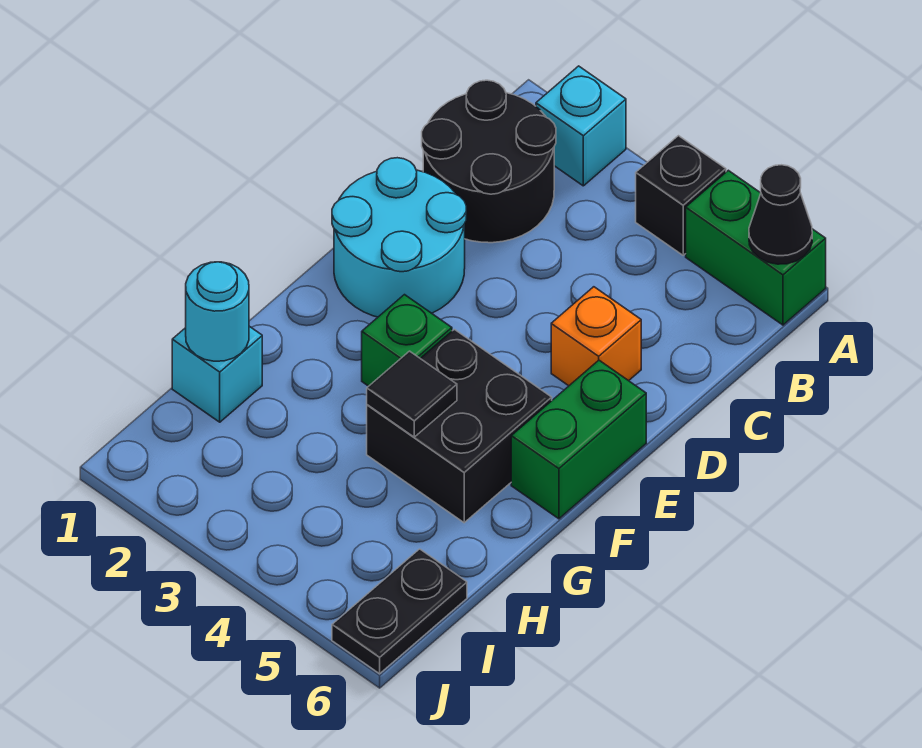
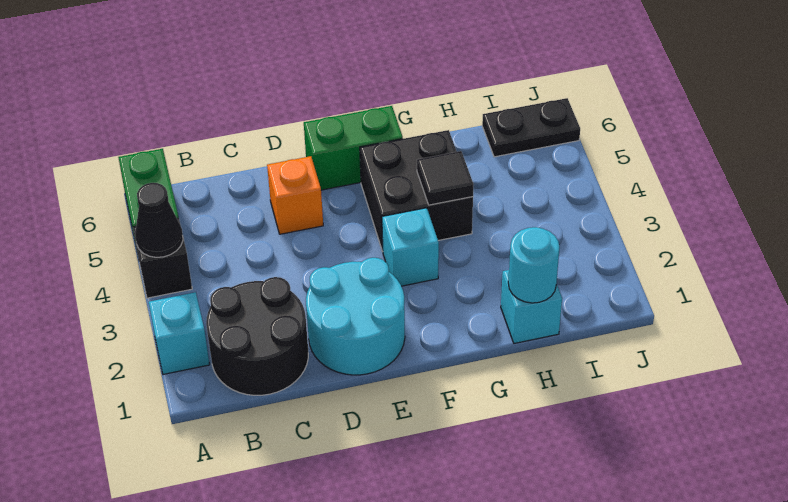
black 1x1 cone [749,165,812,264] -> black 1x1 cone moved to [135,183,183,257]
green 1x1 brick [362,295,452,386] -> cyan 1x1 brick [382,208,439,286]

